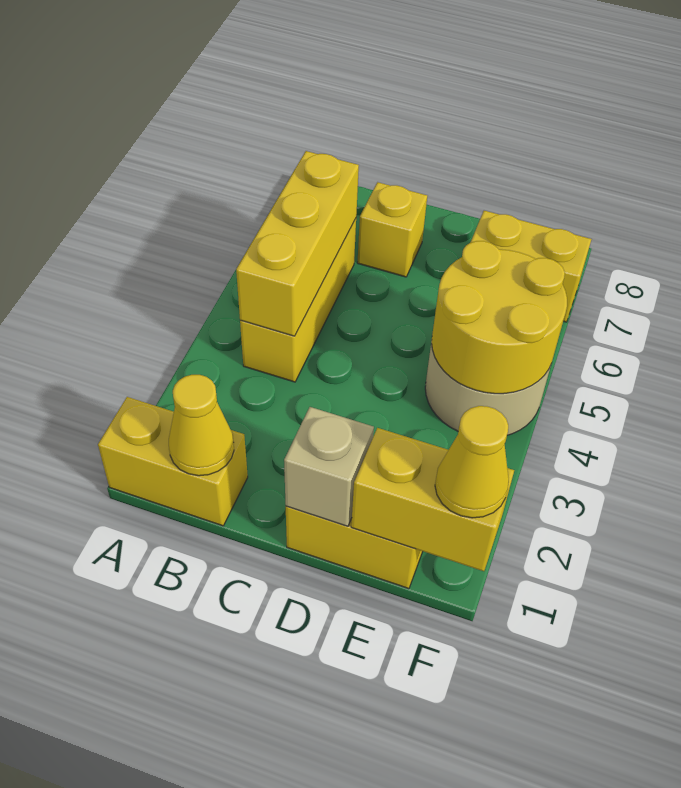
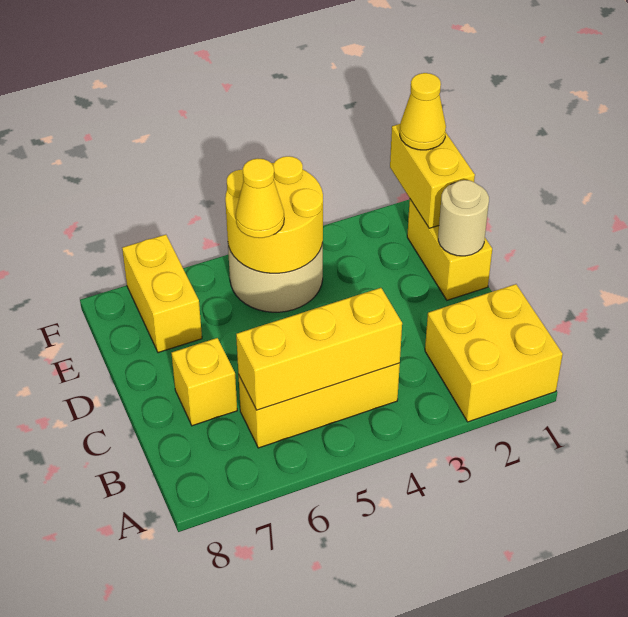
yellow 1x2 brick [98,397,248,526] -> yellow 2x2 brick [425,284,563,422]
yellow 1x1 cone [169,375,234,476] -> yellow 1x1 cone moved to [236,159,284,238]
tan 1x1 brick [284,407,374,526] -> tan 1x1 round brick [438,180,489,256]

